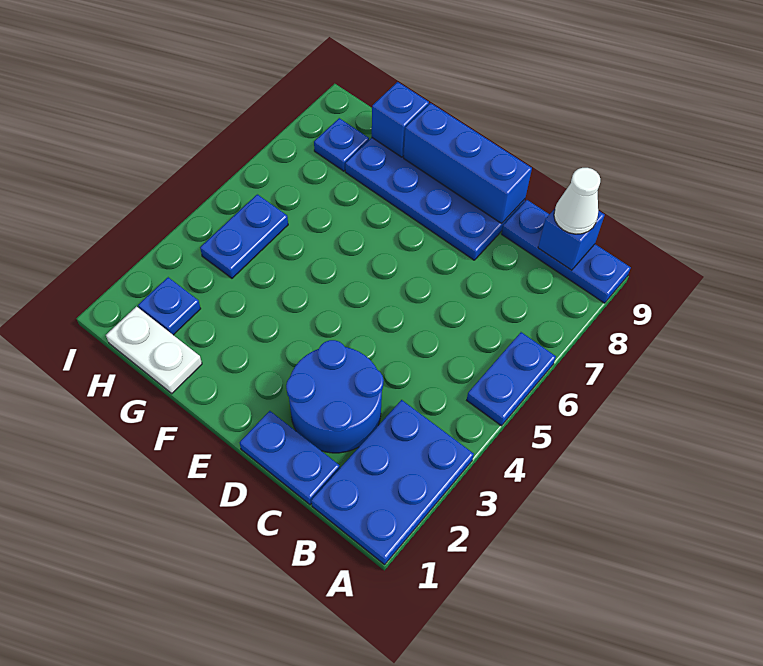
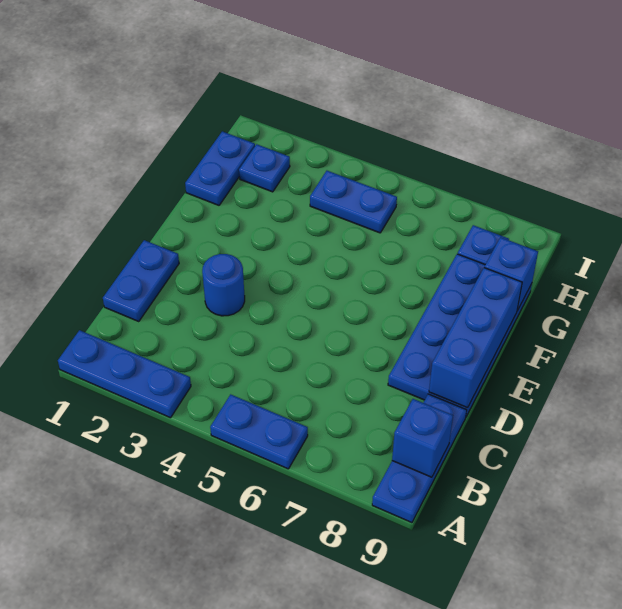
blue 2x3 plate [311,400,474,565] -> blue 1x3 plate [58,330,191,418]
white 1x1 cone [554,168,600,234] -> none
blue 2x2 round brick [286,340,384,453] -> blue 1x1 round brick [202,254,245,316]
white 1x2 plate [106,307,202,394] -> blue 1x2 plate [185,131,255,205]

